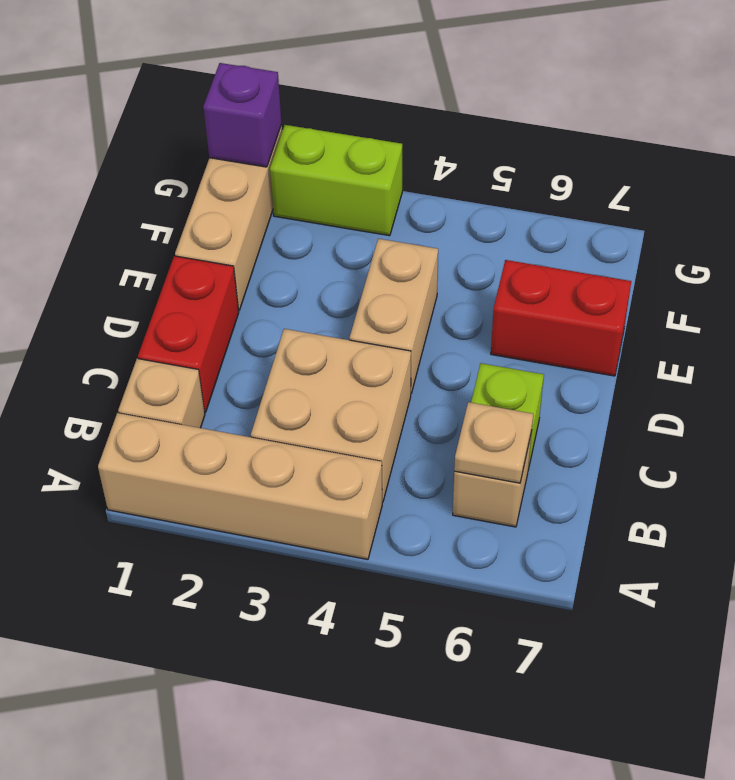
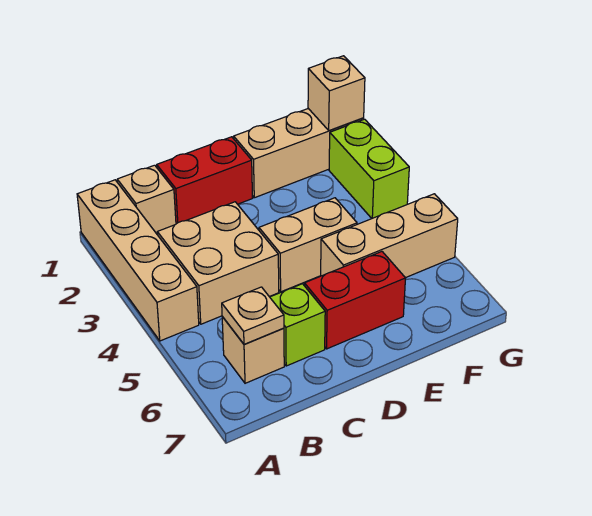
none -> tan 1x3 brick [321,194,458,278]
red 1x2 brick [491,260,631,376] -> red 1x2 brick turned to [305,252,406,349]
purple 1x1 brick [203,63,282,167] -> tan 1x1 brick [308,56,365,131]

